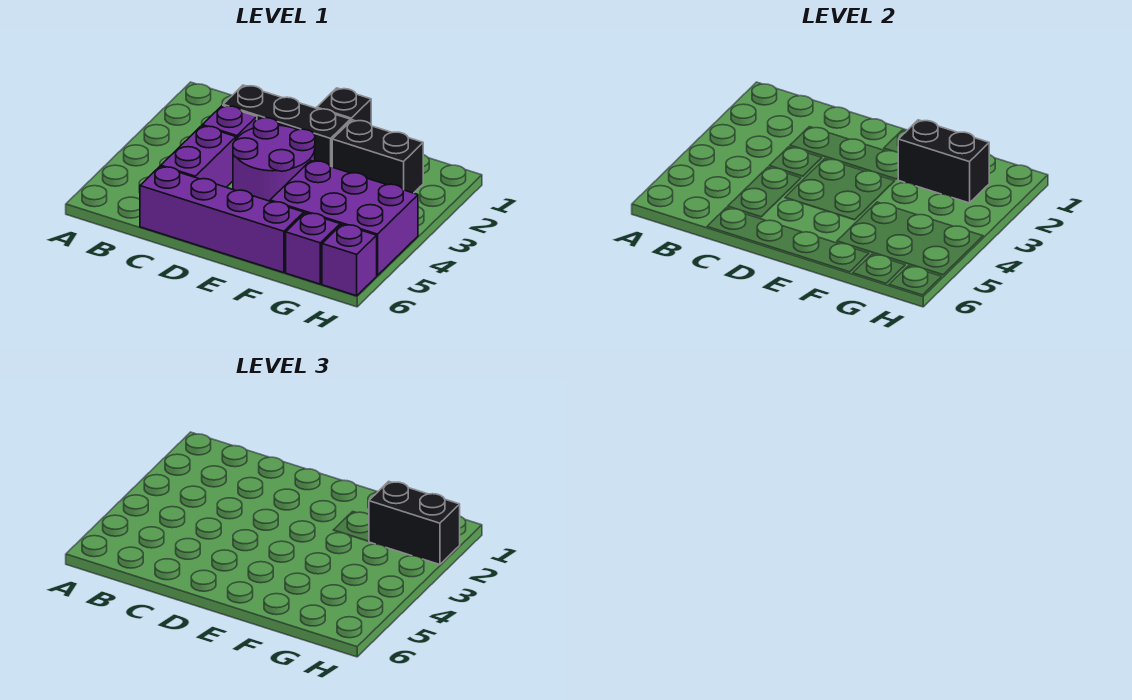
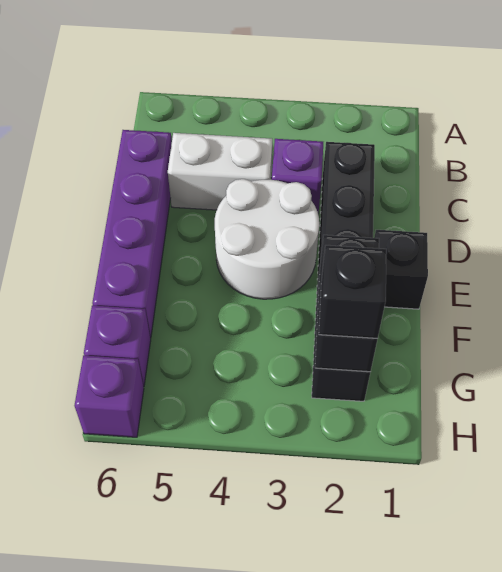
purple 1x2 brick [161,126,236,187] -> white 1x2 brick [168,133,272,210]
purple 2x2 round brick [233,118,315,201] -> white 2x2 round brick [215,179,319,299]
purple 2x3 brick [270,161,418,275] -> none
black 1x2 brick [369,481,460,565] -> black 1x1 brick [319,245,386,338]

